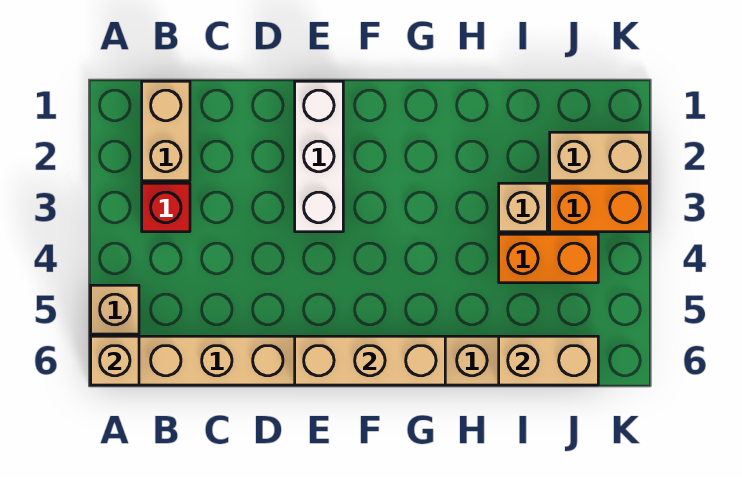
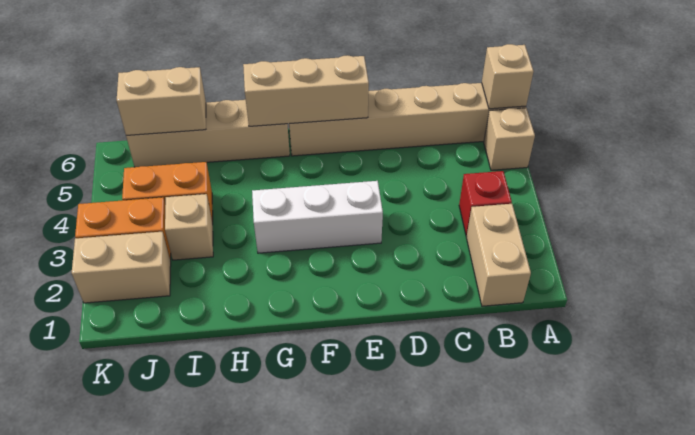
white 1x3 brick [295,81,343,232] -> white 1x3 brick turned to [252,181,383,253]

